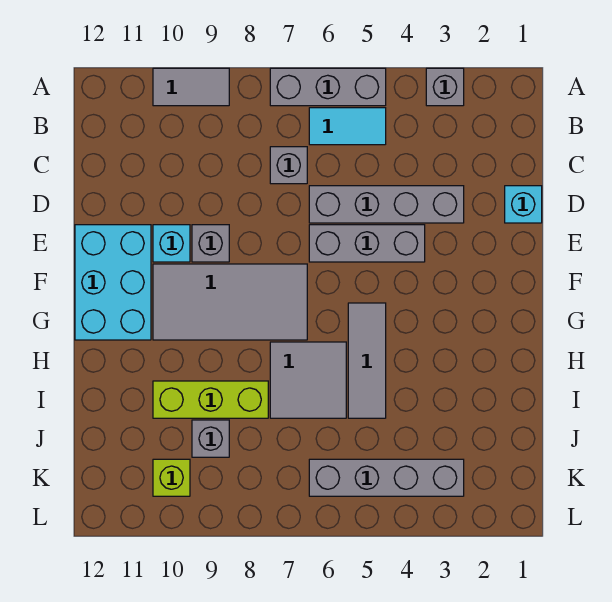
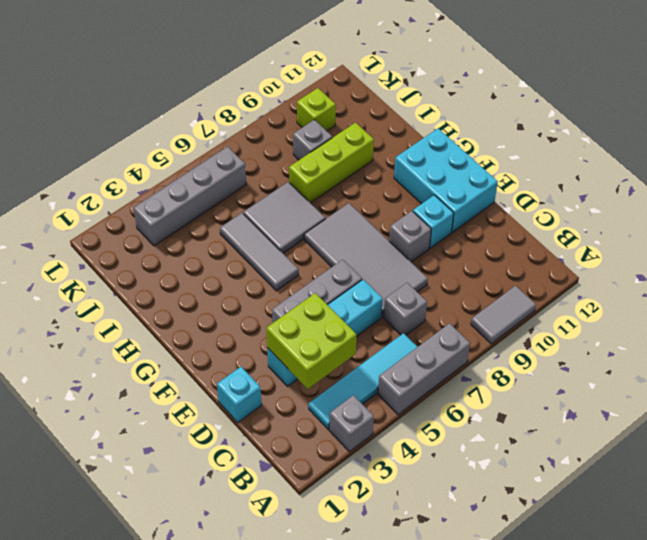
cyan 1x2 tile [309,108,386,145] -> cyan 1x4 tile [309,333,417,430]
none -> lime 2x2 brick [266,293,357,389]
grey 1x4 brick [309,186,464,223] -> cyan 1x4 brick [267,280,383,386]
grey 2x4 tile [153,264,307,340] -> grey 2x4 tile turned to [304,203,428,317]

